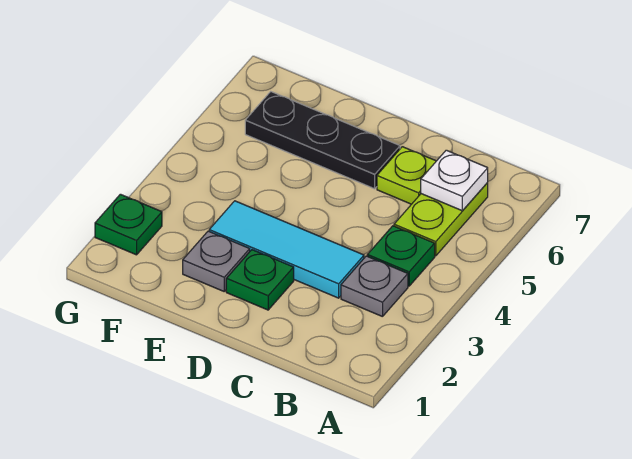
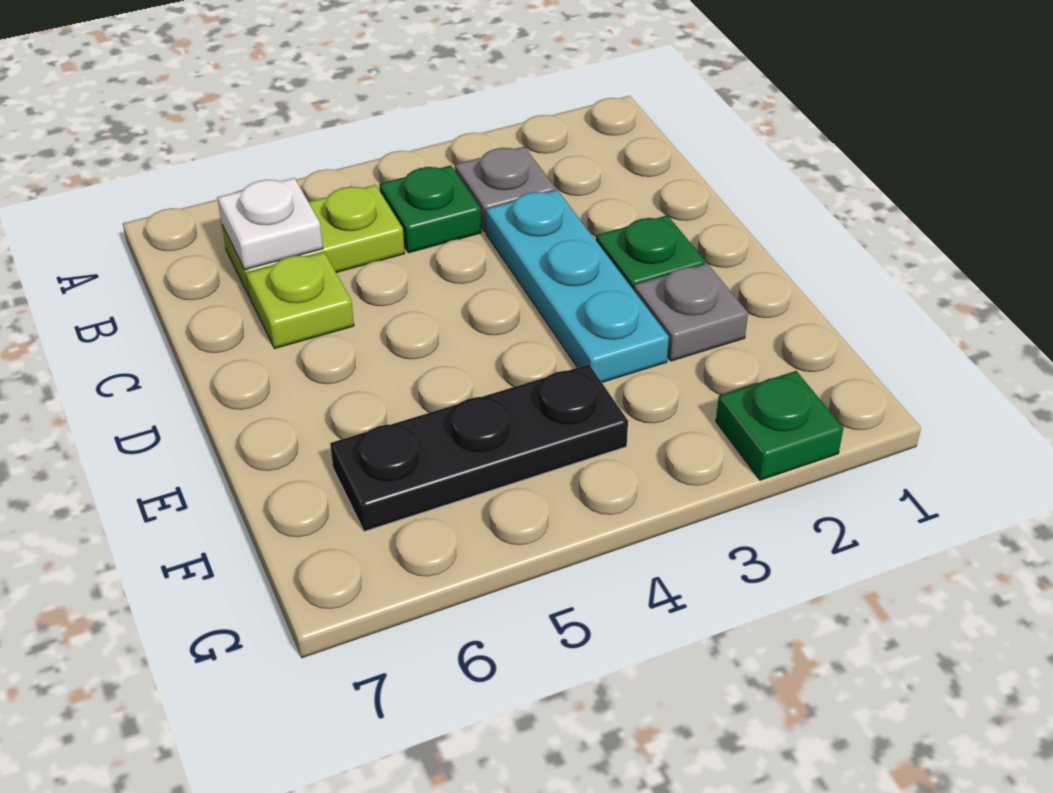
cyan 1x3 tile [209,201,364,298] -> cyan 1x3 plate [486,190,669,382]
black 1x3 plate [245,92,400,189] -> black 1x3 plate turned to [330,364,628,531]

